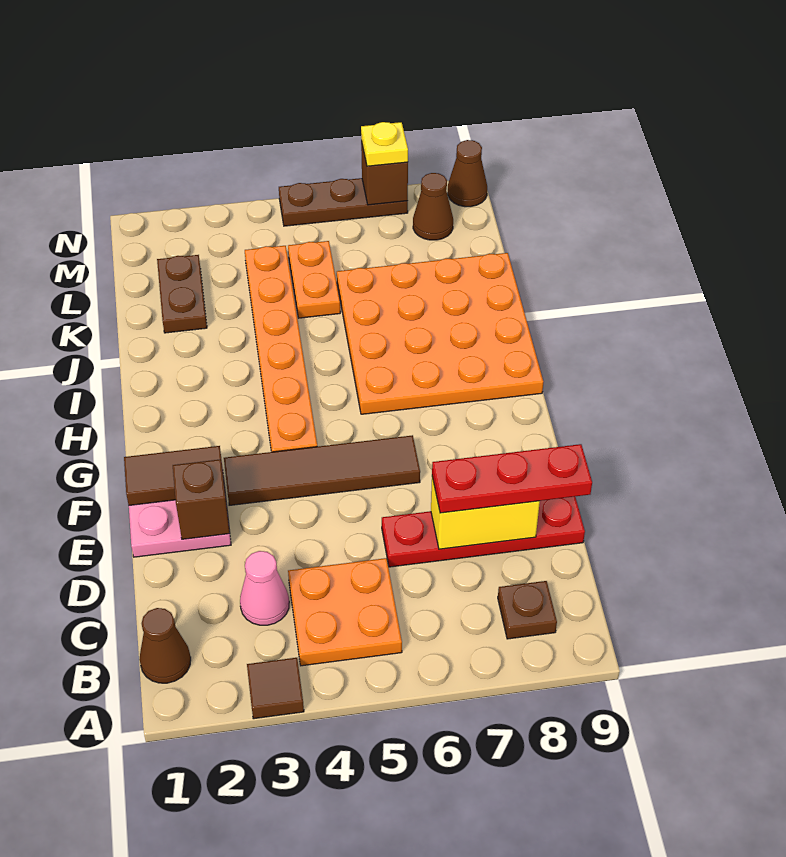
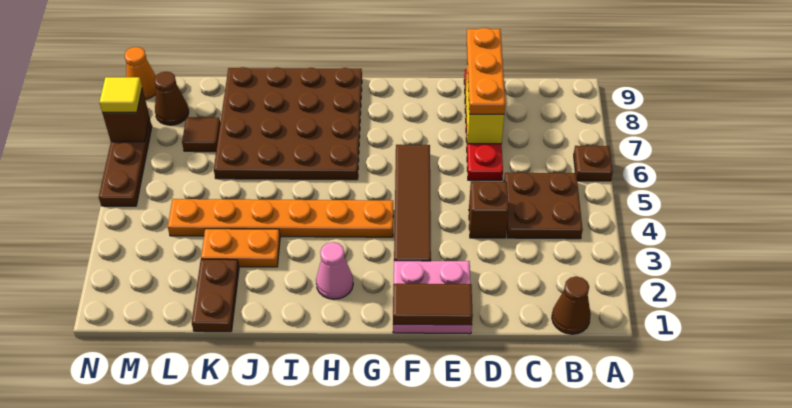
brown 1x1 tile [247,658,304,719] -> brown 1x1 tile moved to [182,117,220,152]
orange 2x2 plate [288,558,402,666] -> brown 2x2 plate [504,173,583,239]
brown 1x1 plate [498,581,557,639] -> brown 1x1 plate moved to [574,146,613,181]
pink 1x1 cone [240,551,289,625] -> pink 1x1 cone moved to [316,242,353,299]
red 1x3 plate [432,444,592,513] -> orange 1x3 plate [467,28,505,114]
brown 1x1 brick [173,459,230,539] -> brown 1x1 brick moved to [469,182,509,238]
brown 1x2 tile [124,446,224,505] -> brown 1x2 tile turned to [393,284,473,325]
orange 4x4 plate [337,253,543,414] -> brown 4x4 plate [214,67,362,180]
brown 1x2 plate [157,255,207,333] -> brown 1x2 plate turned to [192,259,239,332]
orange 1x2 plate [288,241,340,318] -> orange 1x2 plate moved to [201,229,280,267]
yellow 1x1 plate [361,122,408,166] -> yellow 1x1 tile [99,77,142,112]
brown 1x1 cone [448,140,487,207] -> orange 1x1 cone [124,47,156,100]

